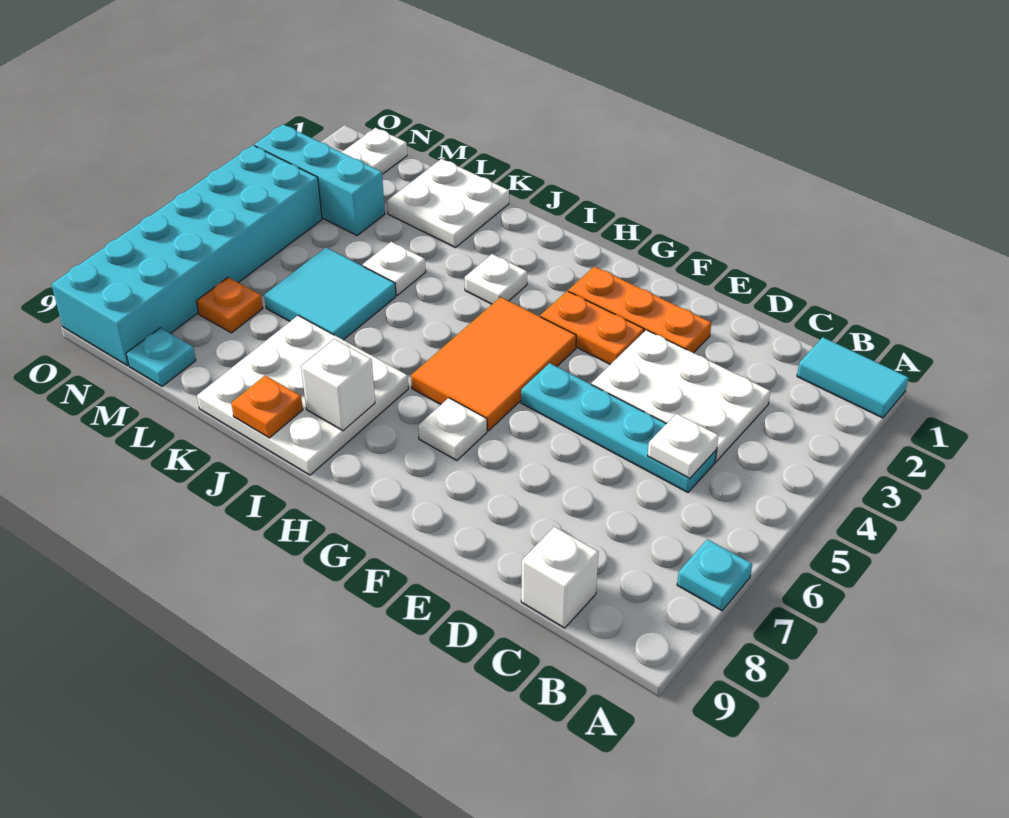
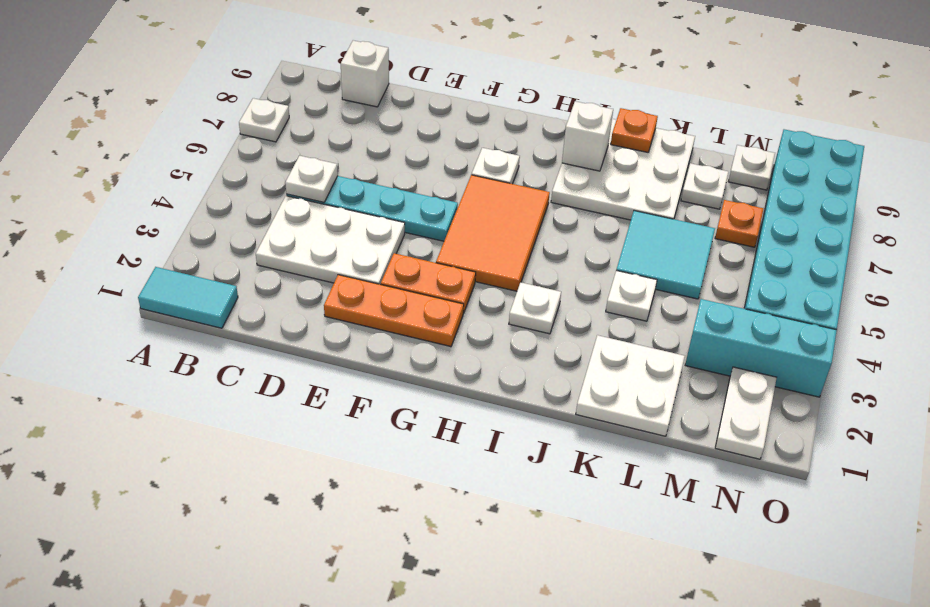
cyan 1x1 plate [677,539,752,611] -> white 1x1 plate [239,98,289,142]
none -> white 1x1 plate [681,163,728,209]
cyan 1x1 plate [126,328,196,386] -> white 1x1 plate [728,145,775,190]

